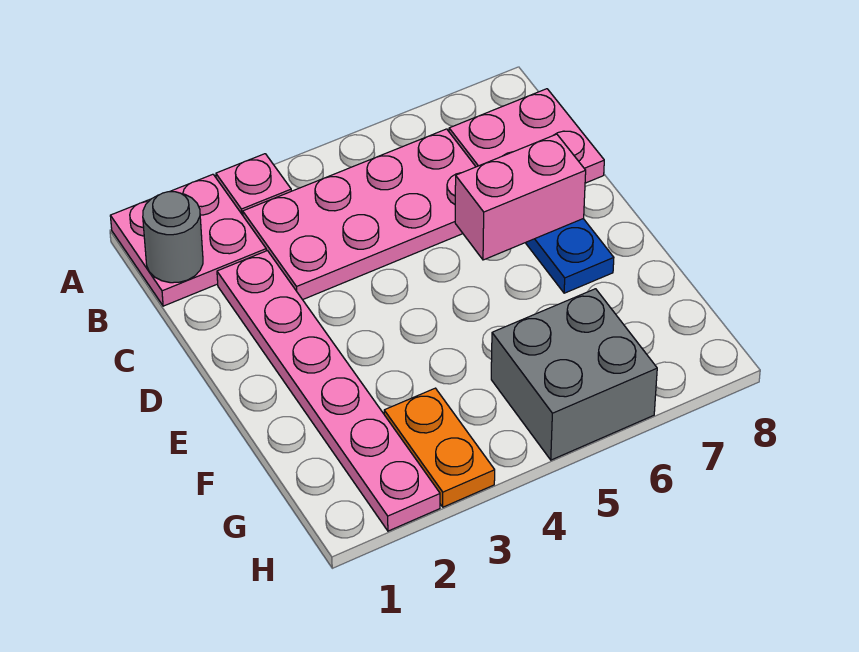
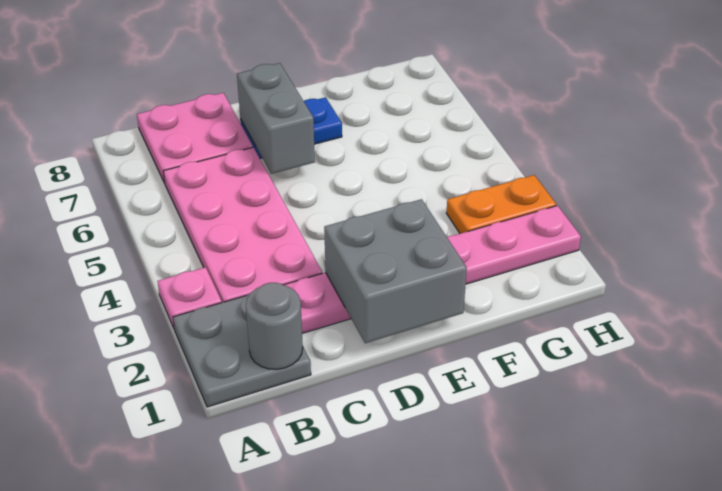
pink 2x2 plate [110,174,266,306] -> grey 2x2 plate [173,294,311,407]
pink 1x2 brick [455,134,586,260] -> grey 1x2 brick [237,63,315,174]
grey 2x2 brick [491,289,657,460] -> grey 2x2 brick moved to [324,199,467,343]

